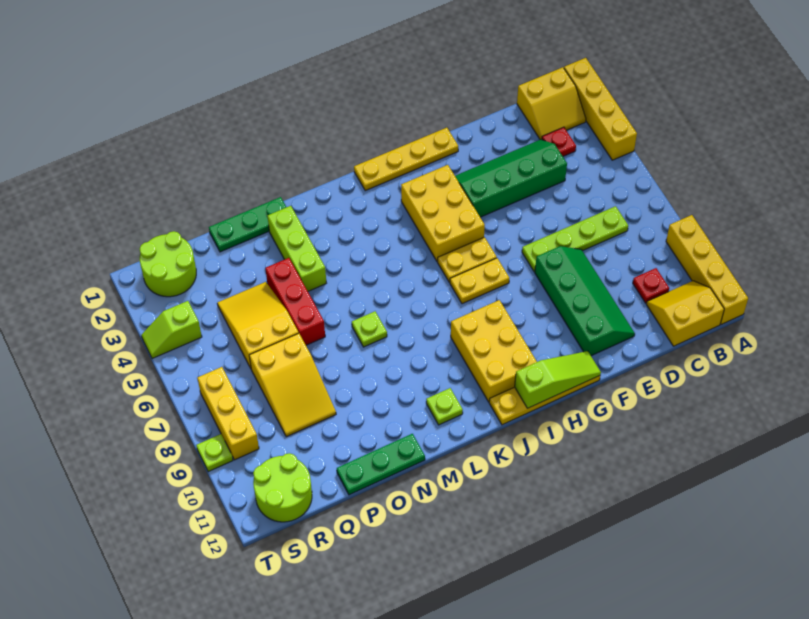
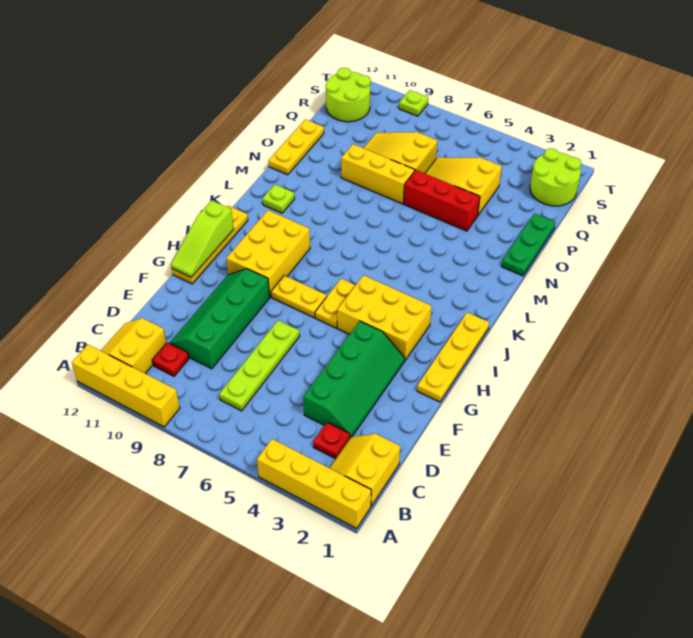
yellow 2x2 slope [646,281,724,346] -> yellow 2x2 slope turned to [101,318,166,374]
green 2x4 slope [535,246,635,356] -> green 2x4 slope turned to [170,269,270,369]
yellow 1x2 plate [450,258,509,304] -> yellow 1x2 plate turned to [271,275,327,318]
yellow 2x3 brick [451,300,537,402] -> yellow 2x3 brick turned to [226,210,310,297]
lime 1x1 plate [352,311,387,347] -> none
lime 1x3 brick [268,206,326,291] -> none
green 1x3 plate [337,434,425,495] -> yellow 1x3 plate [268,119,324,175]
yellow 2x3 slope [217,282,299,368] -> yellow 2x3 slope turned to [425,157,502,215]
lime 1x2 slope [141,301,202,359] -> none
yellow 1x3 brick [198,367,259,460] -> yellow 1x3 brick moved to [341,144,415,204]

